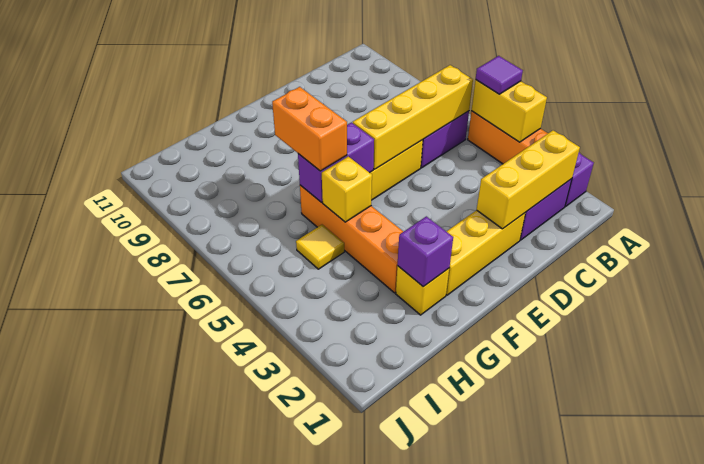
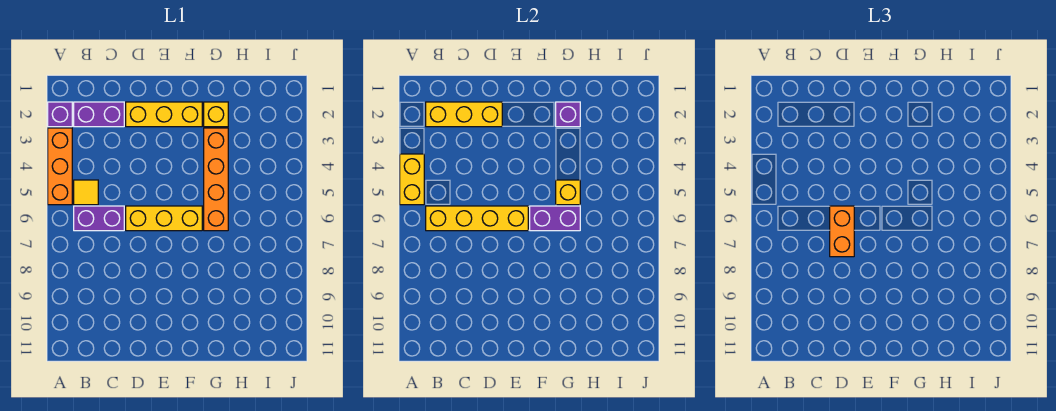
purple 1x1 tile [476,56,523,94] -> none
orange 1x2 brick [272,87,347,171] -> orange 1x2 brick moved to [830,206,854,257]
yellow 1x1 tile [296,225,344,269] -> yellow 1x1 tile moved to [74,180,98,205]

